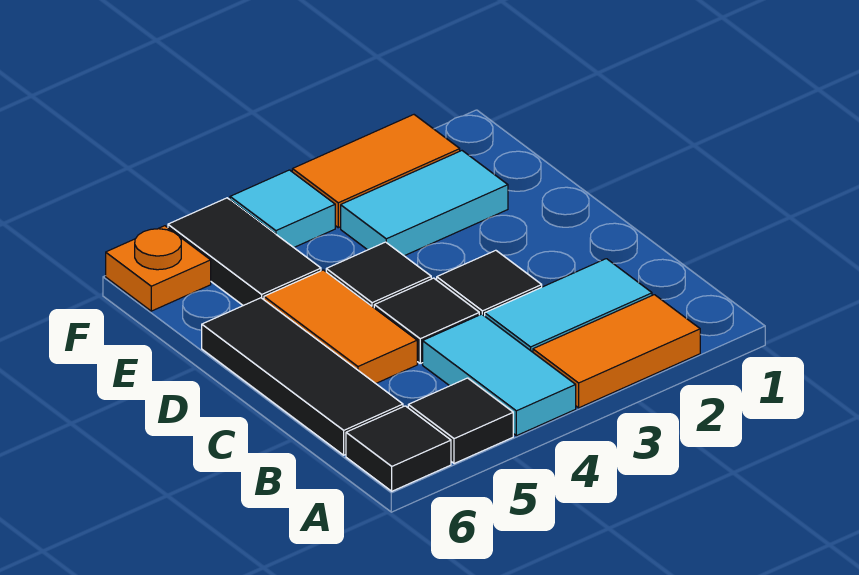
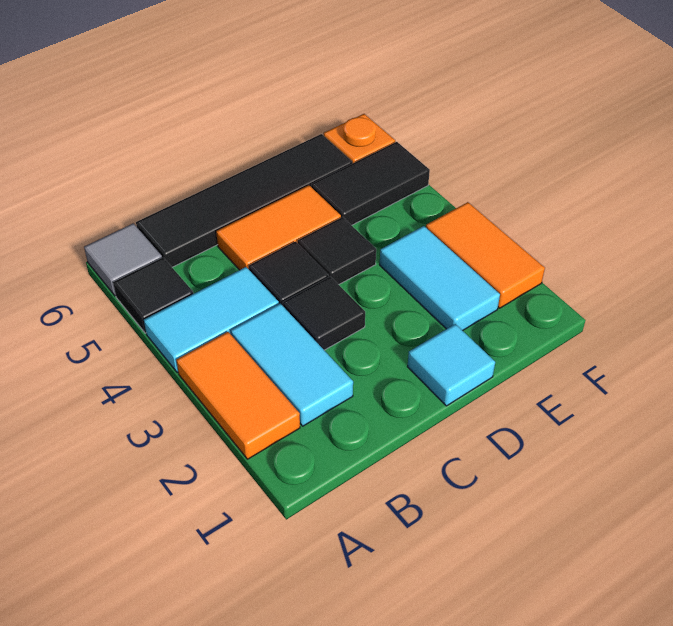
black 1x1 tile [346,406,451,491] -> grey 1x1 tile [84,223,162,296]
black 1x3 tile [202,298,403,455] -> black 1x4 tile [136,134,352,267]
cyan 1x1 tile [230,170,335,247] -> cyan 1x1 tile moved to [407,324,495,406]

